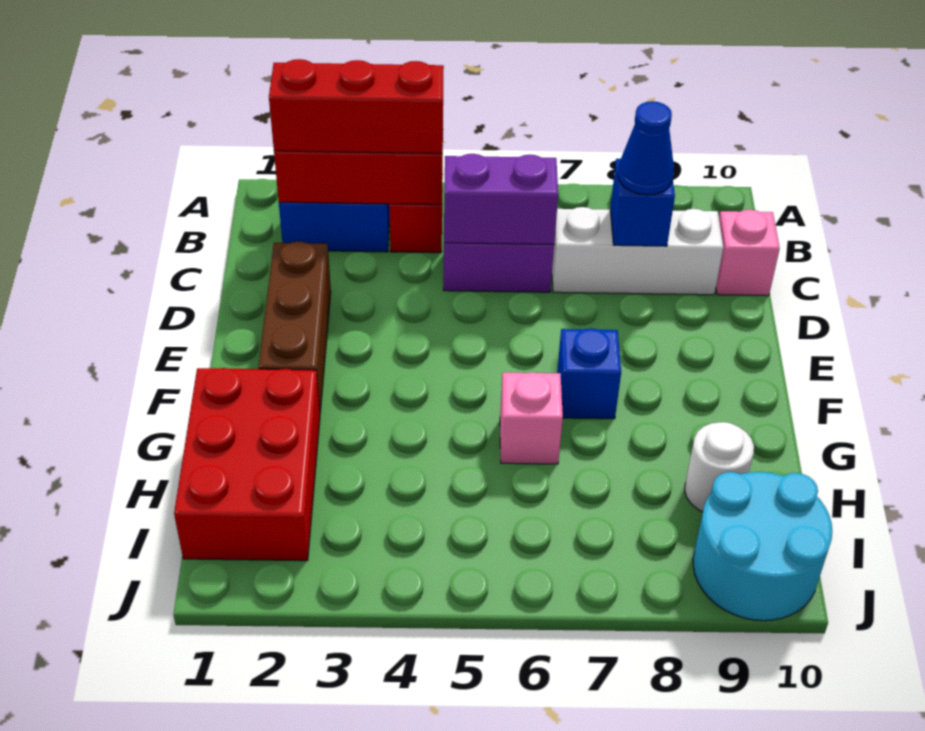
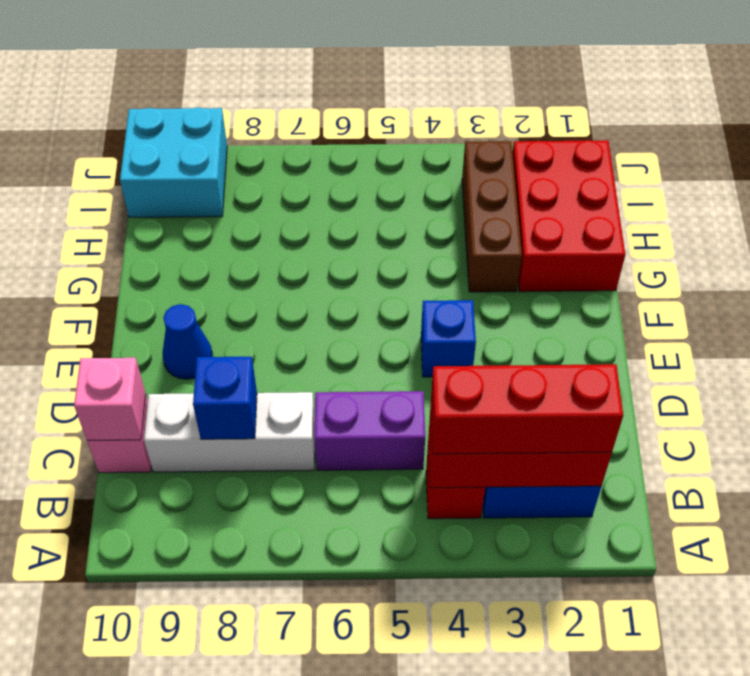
purple 1x2 brick [444,154,558,244] -> none
blue 1x1 cone [618,101,674,195] -> blue 1x1 cone moved to [162,304,213,379]
brown 1x3 brick [259,241,331,412] -> brown 1x3 brick moved to [462,141,522,292]
blue 1x1 brick [557,329,621,419] -> blue 1x1 brick moved to [421,300,476,377]
pink 1x1 brick [500,372,563,464] -> pink 1x1 brick moved to [74,358,146,440]
white 1x1 round brick [685,422,754,512] -> none
cyan 2x2 round brick [693,472,832,621] -> cyan 2x2 brick [120,107,227,217]

